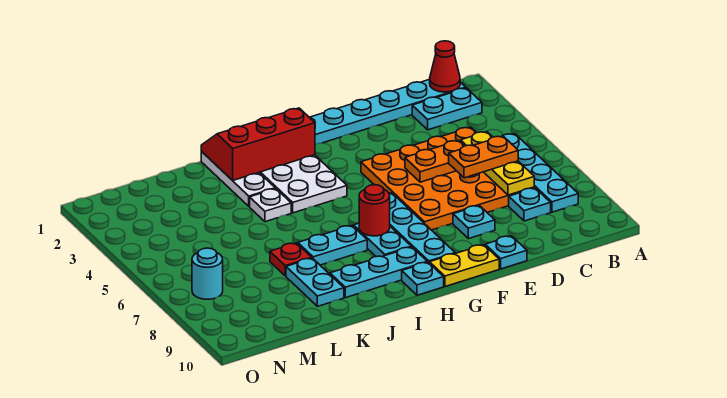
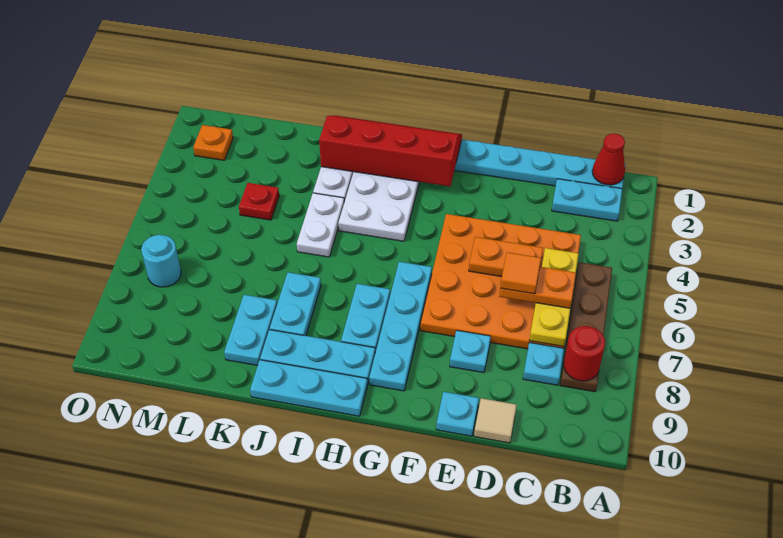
cyan 1x4 plate [503,134,578,212] -> brown 1x4 plate [560,262,612,392]
none -> orange 1x1 tile [500,252,541,294]
none -> tan 1x1 tile [474,398,516,443]
yellow 1x2 plate [430,245,499,286] -> none
red 2x3 slope [201,108,315,180] -> red 2x4 slope [319,115,462,186]
red 1x1 round brick [359,185,390,236] -> red 1x1 round brick moved to [564,326,605,381]
cyan 1x1 plate [402,262,444,295] -> cyan 1x3 plate [250,360,368,416]
cyan 1x2 plate [298,226,367,265] -> cyan 1x2 plate turned to [270,272,321,336]
white 1x1 plate [250,189,291,222] -> white 1x2 plate [297,193,344,257]
red 1x1 plate [270,243,312,276] -> red 1x1 plate moved to [239,183,279,220]
none -> orange 1x1 plate [193,125,233,160]

